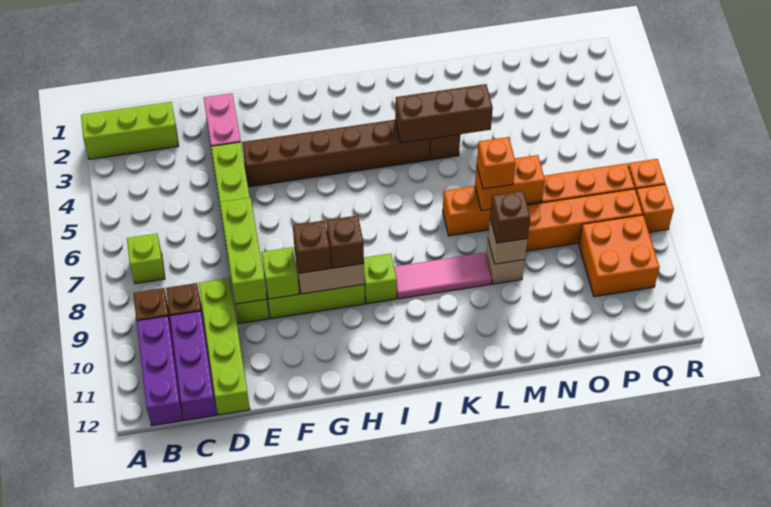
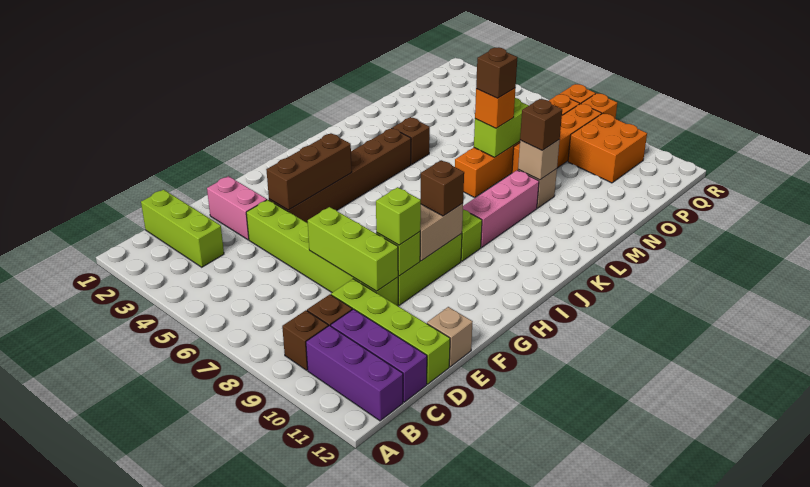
lime 1x3 brick [81,102,178,159] -> lime 1x3 brick turned to [141,190,224,267]
lime 1x1 brick [127,234,165,284] -> lime 1x1 brick moved to [376,187,421,245]
none -> tan 1x1 brick [427,307,473,367]
brown 1x1 brick [293,221,331,273] -> brown 1x1 brick moved to [476,47,517,98]
pink 1x3 tile [394,253,492,299] -> pink 1x3 brick [463,170,539,247]
brown 1x3 brick [395,84,493,143] -> brown 1x3 brick moved to [266,133,352,210]
orange 1x2 brick [475,155,545,211] -> lime 1x2 brick [474,98,529,157]

